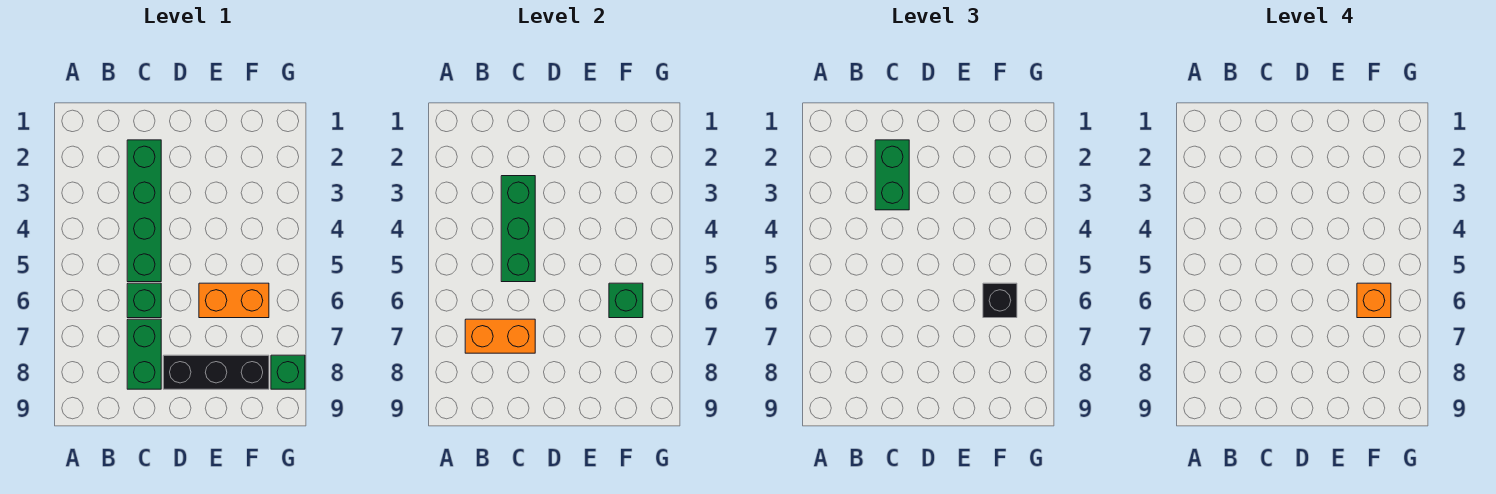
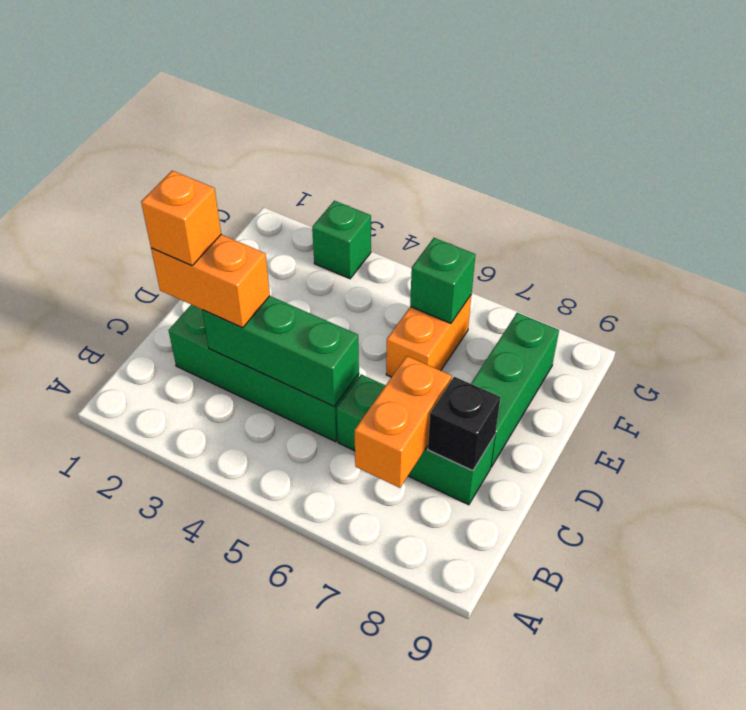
green 1x2 brick [875,140,909,210] -> orange 1x2 brick [151,235,270,328]
black 1x3 brick [163,355,269,389] -> green 1x3 brick [471,313,559,467]
black 1x1 brick [983,283,1017,318] -> black 1x1 brick moved to [428,377,501,471]
orange 1x1 brick [1357,283,1391,318] -> orange 1x1 brick moved to [141,171,221,266]
green 1x1 brick [271,355,305,389] -> green 1x1 brick moved to [312,201,371,279]

